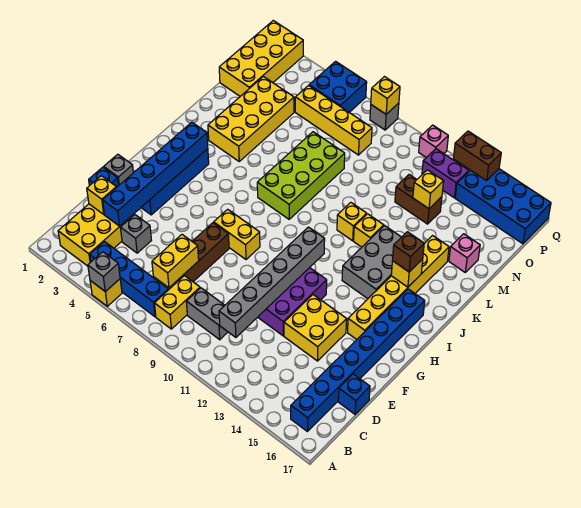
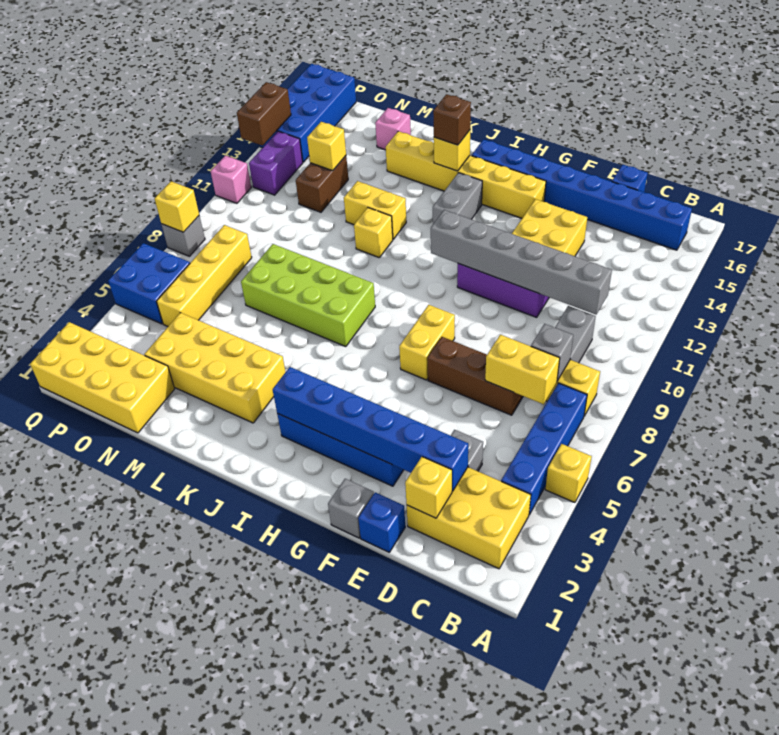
grey 1x1 brick [88,252,120,292] -> grey 1x1 brick moved to [531,324,573,381]
grey 2x3 brick [342,226,401,299] -> grey 1x2 brick [433,173,482,224]
yellow 1x1 brick [354,214,384,247] -> yellow 1x2 brick [344,181,406,239]

